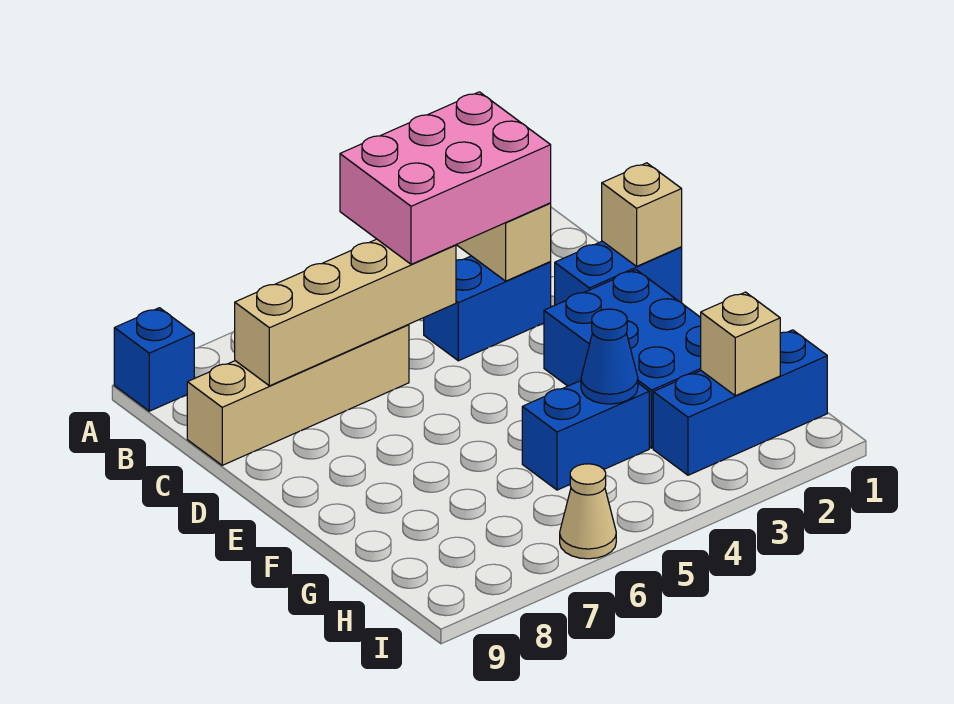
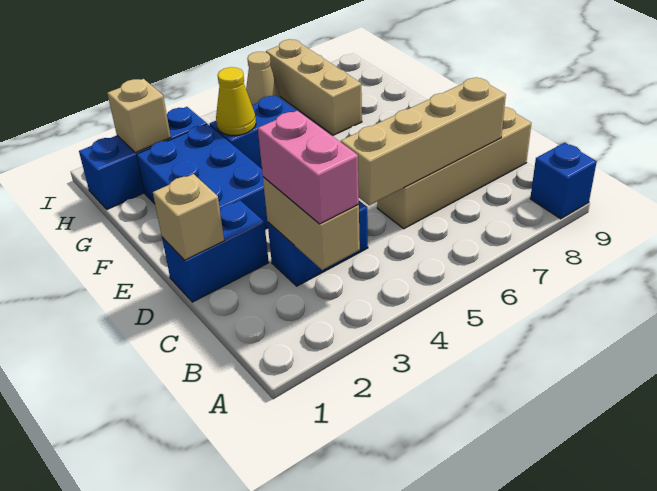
pink 2x3 brick [340,92,551,264] -> pink 1x2 brick [258,111,359,224]
blue 1x1 cone [581,309,638,404] -> yellow 1x1 cone [216,67,256,135]
none -> tan 1x3 brick [266,39,362,135]

